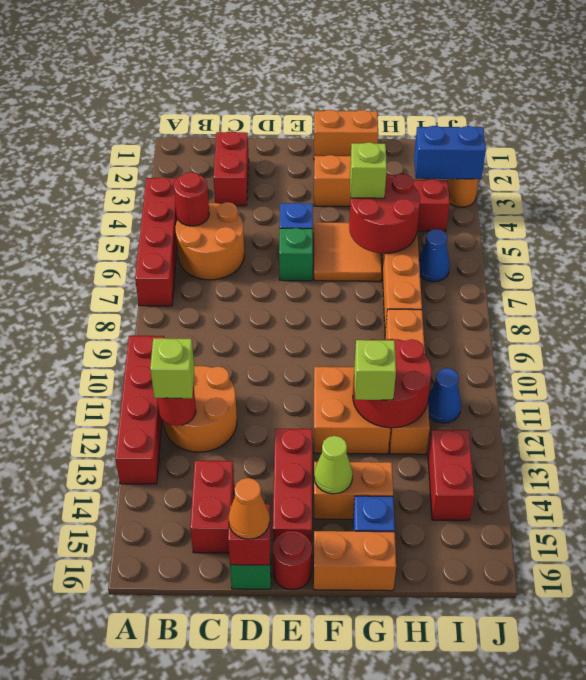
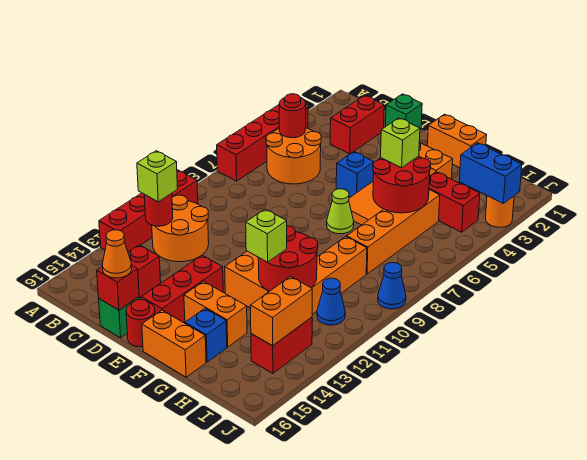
green 1x1 brick [279,228,313,281] -> green 1x1 brick moved to [385,94,422,130]
lime 1x1 cone [314,436,353,494] -> lime 1x1 cone moved to [327,189,354,234]
blue 1x1 cone [419,229,450,282] -> blue 1x1 cone moved to [378,263,406,309]
none -> orange 1x2 brick [250,277,312,346]

